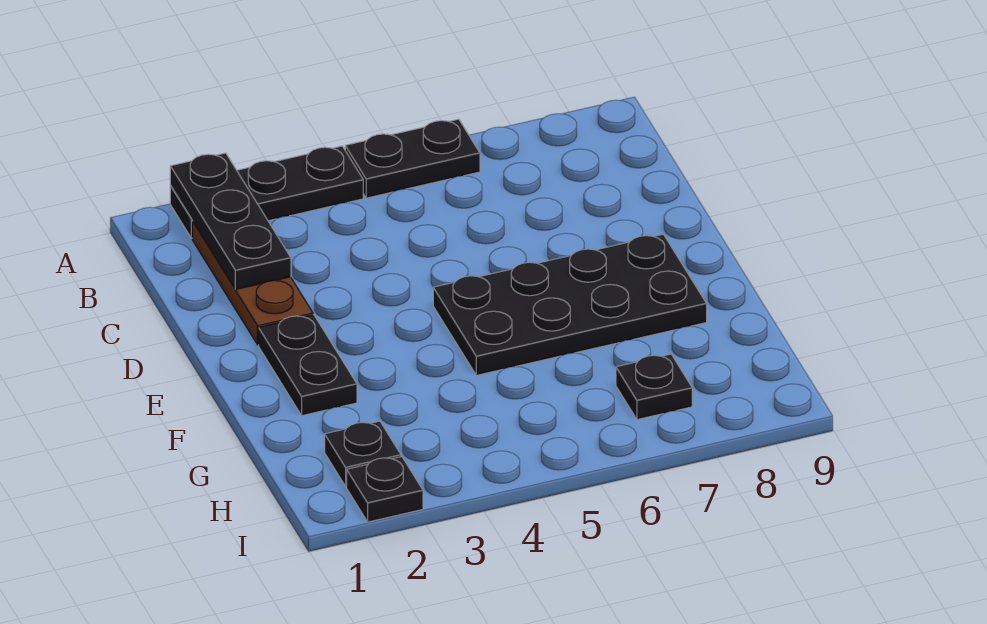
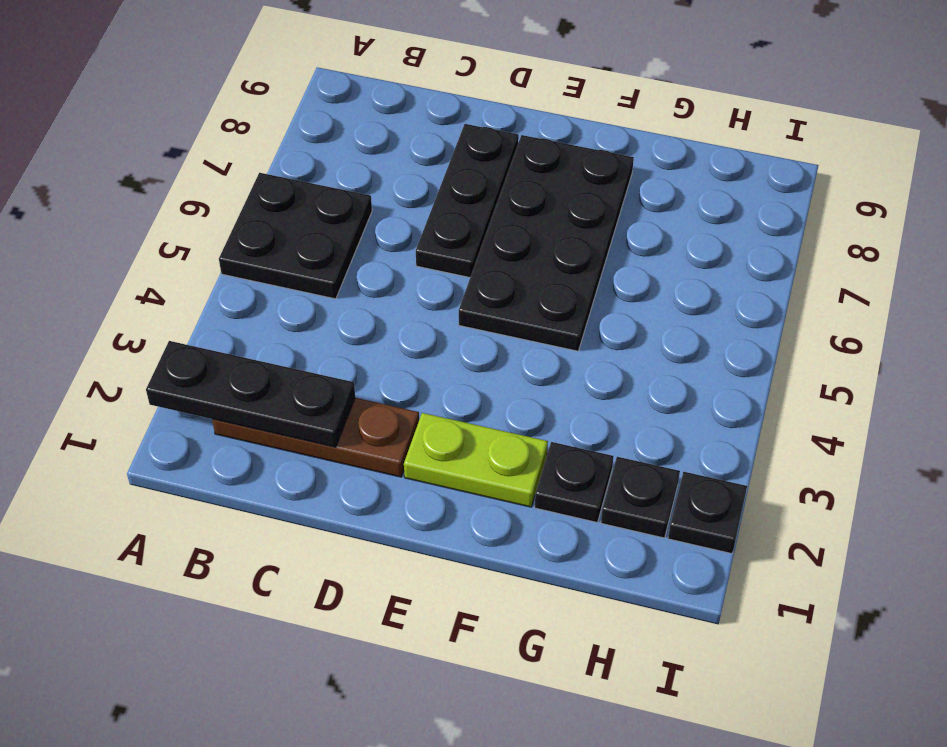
black 1x3 plate [170,146,363,238] -> black 1x3 plate moved to [416,124,519,277]
black 1x2 plate [345,119,480,198] -> black 2x2 plate [219,173,372,299]
black 1x2 plate [259,315,357,416] -> lime 1x2 plate [404,413,548,507]
black 1x1 plate [616,354,692,420] -> black 1x1 plate moved to [535,442,614,522]

